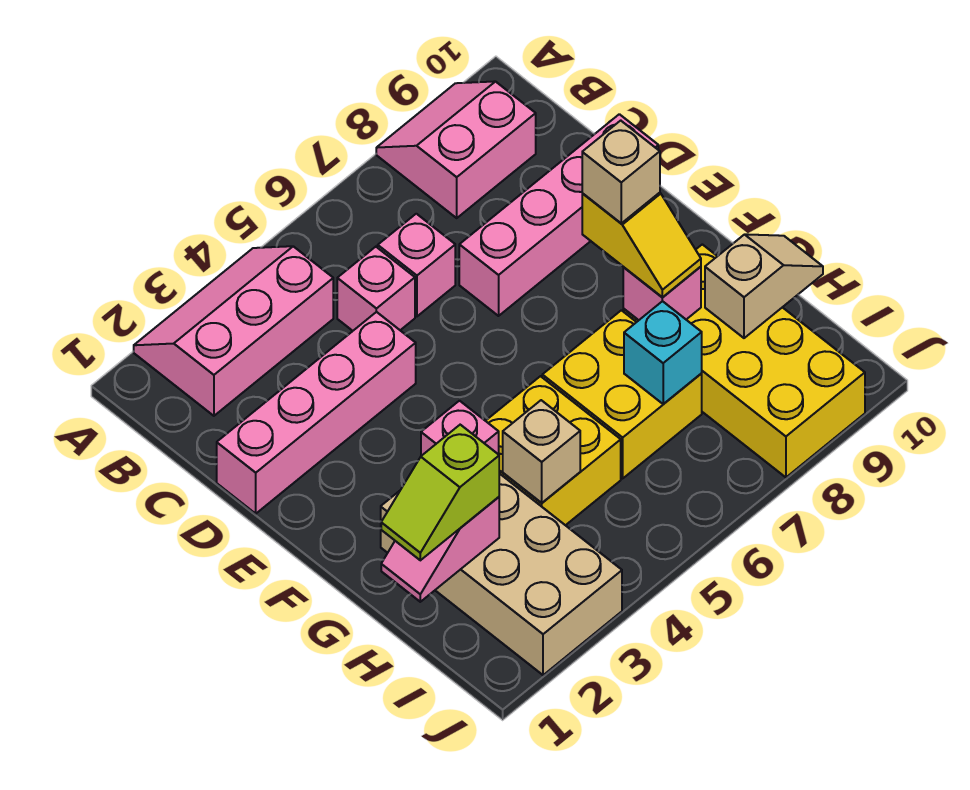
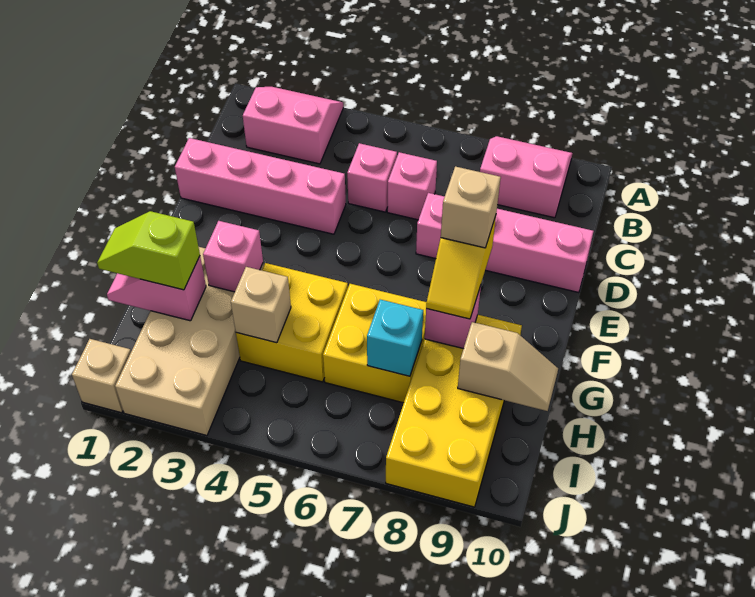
pink 2x3 slope [134,246,333,416] -> pink 2x2 slope [243,87,343,164]
none -> tan 1x1 brick [72,339,131,413]

